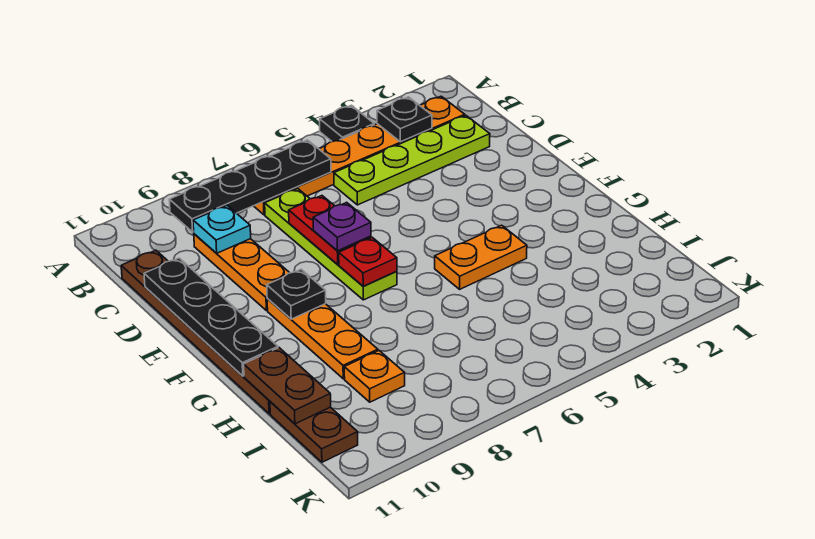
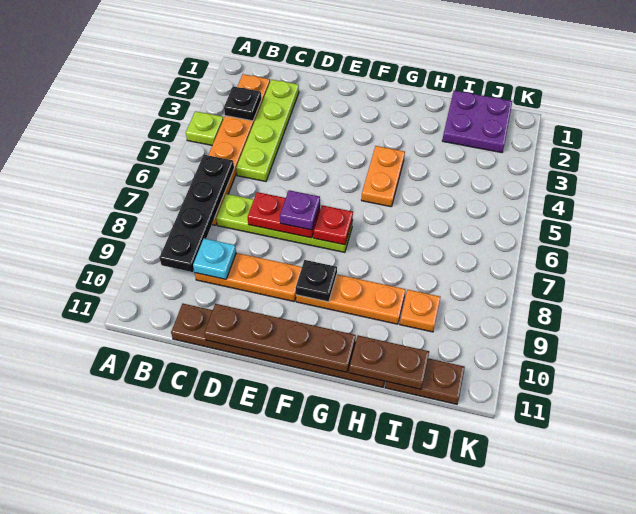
black 1x1 plate [320,105,374,142] -> lime 1x1 plate [186,111,223,145]
black 1x4 plate [144,258,278,376] -> brown 1x4 plate [204,304,356,372]
none -> purple 2x2 plate [442,91,512,153]

